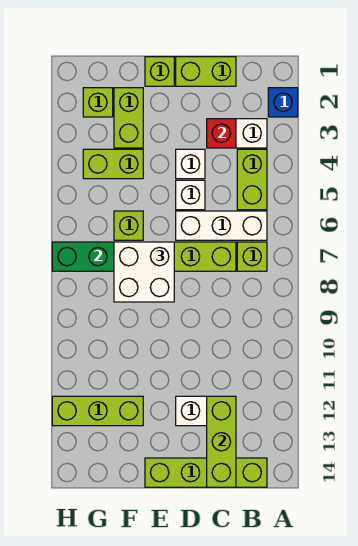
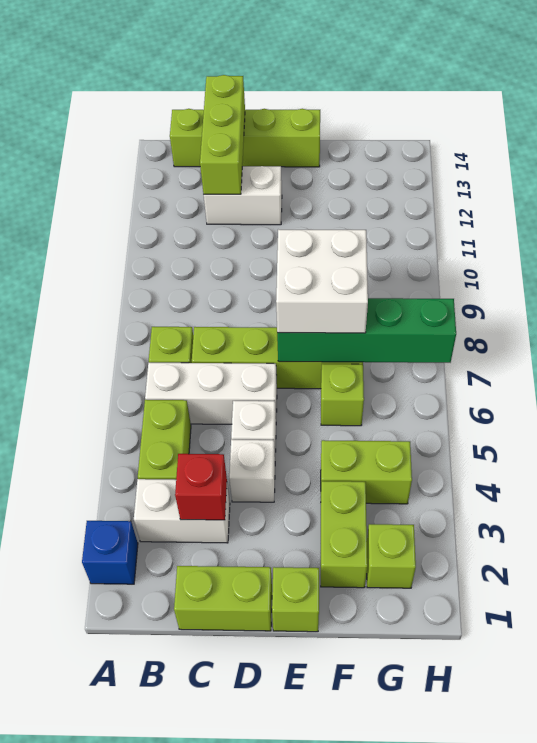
lime 1x3 brick [52,396,143,426] -> none

